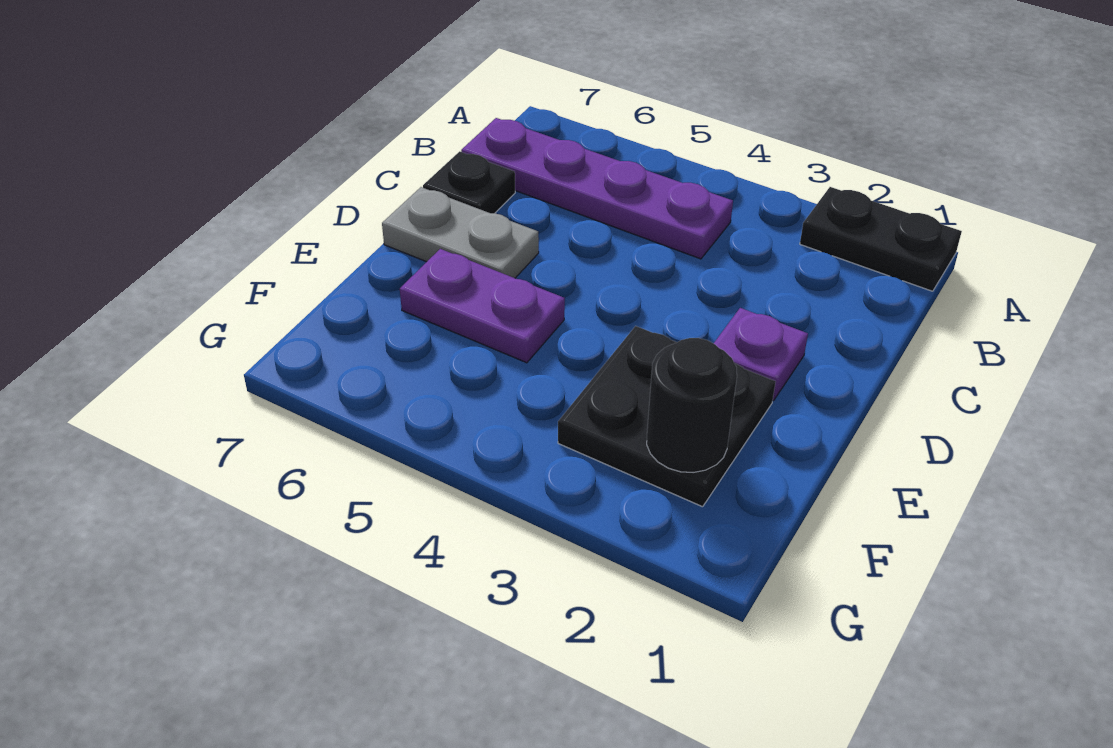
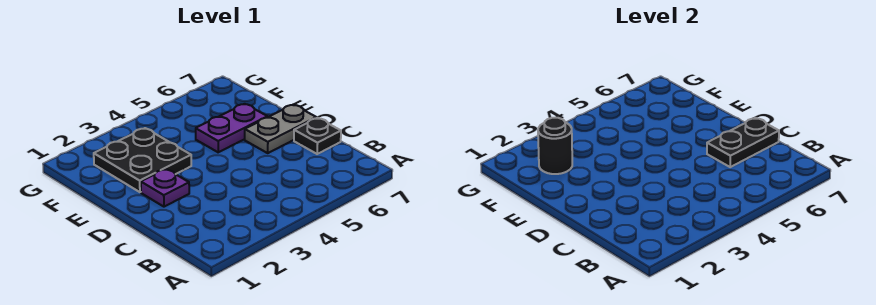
black 1x2 plate [800,187,962,291] -> black 1x2 plate moved to [707,118,779,167]
purple 1x4 plate [461,118,733,259] -> none

